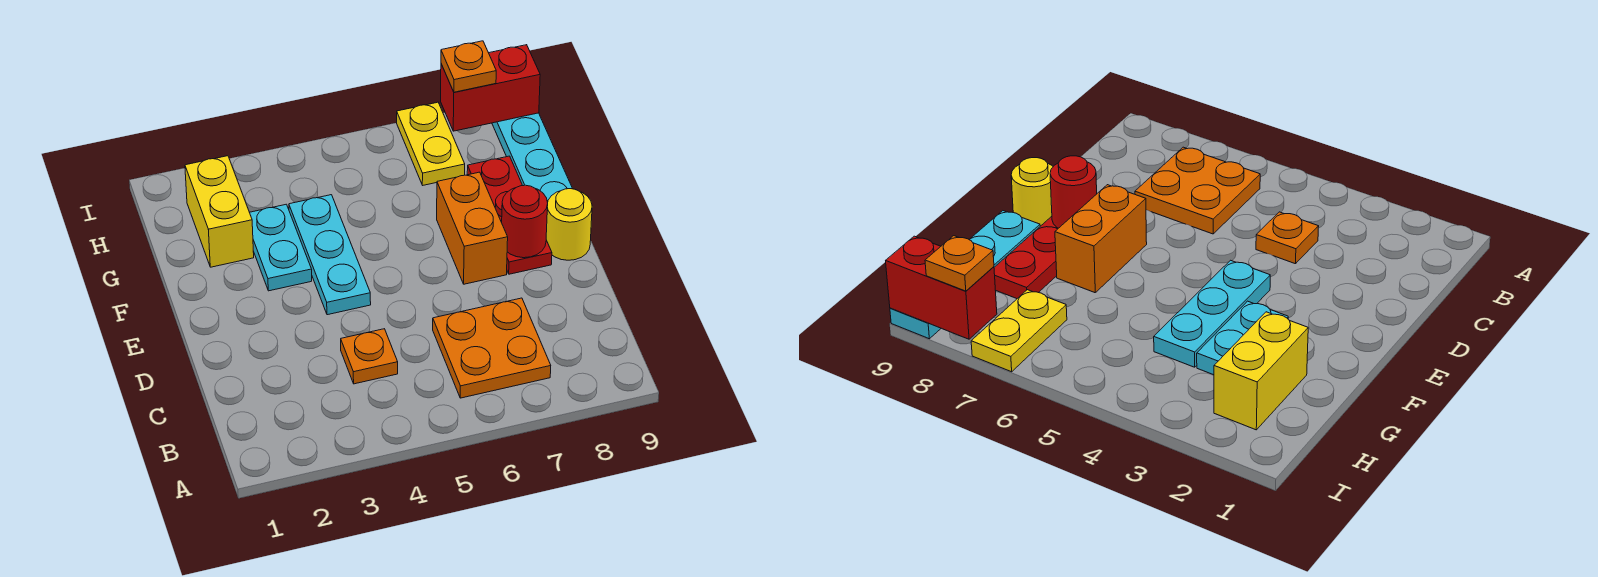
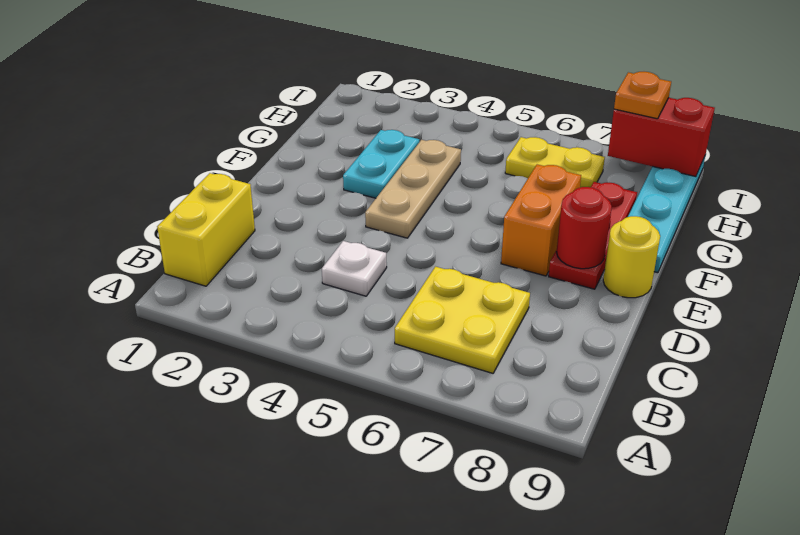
orange 2x2 plate [433,298,551,398] -> yellow 2x2 plate [395,267,530,373]
orange 1x1 plate [341,329,398,384] -> white 1x1 plate [322,241,387,296]
cyan 1x3 plate [289,195,371,315] -> tan 1x3 plate [365,140,461,238]
yellow 1x2 brick [185,156,254,267] -> yellow 1x2 brick moved to [157,173,255,286]
yellow 1x2 plate [397,102,465,185] -> yellow 1x2 plate turned to [505,137,605,188]

